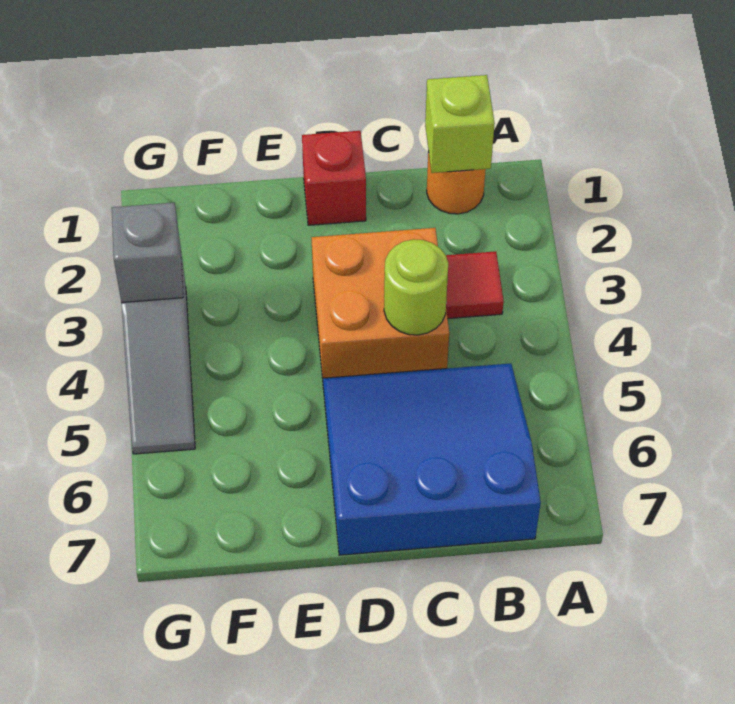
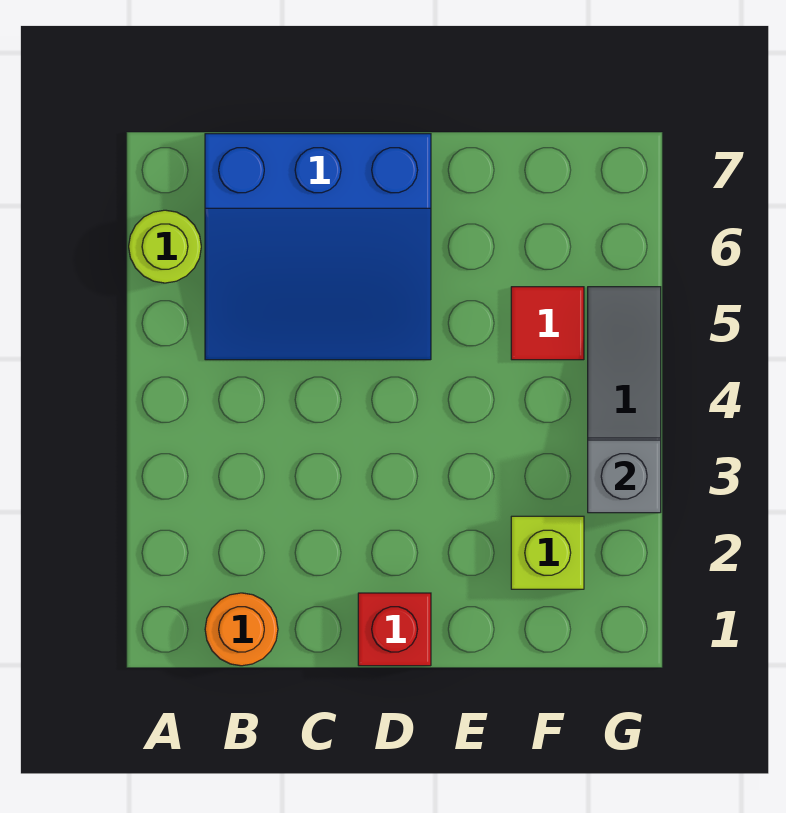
lime 1x1 brick [425,75,495,173] -> lime 1x1 brick moved to [511,516,584,589]
red 1x1 tile [446,251,504,319] -> red 1x1 tile moved to [511,287,584,360]
orange 2x2 brick [312,228,449,378] -> none
lime 1x1 round brick [384,239,448,335] -> lime 1x1 round brick moved to [129,210,201,283]

